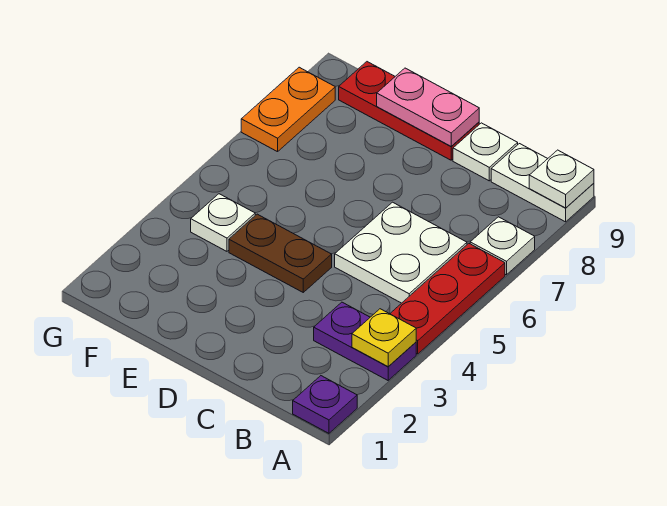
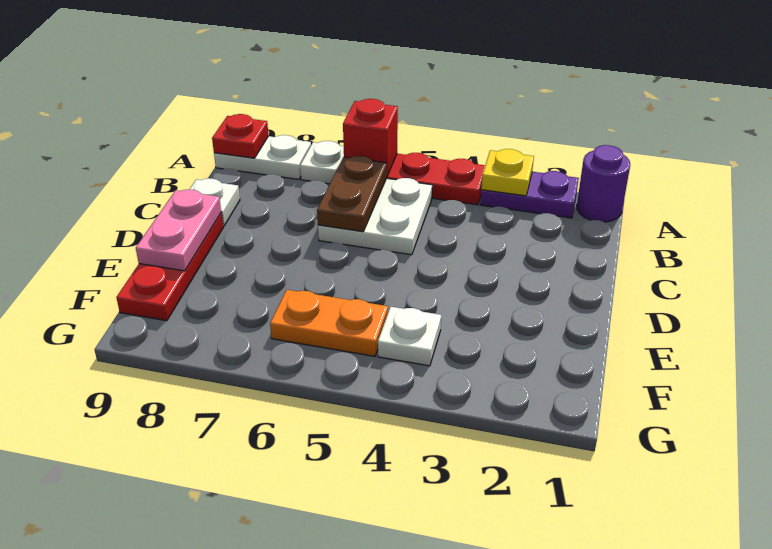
purple 1x1 plate [293,376,357,433] -> purple 1x1 round brick [577,145,630,222]
purple 1x2 plate [314,302,416,380] -> purple 1x2 plate turned to [480,171,579,218]
none -> red 1x1 brick [343,99,398,176]
white 1x2 plate [491,144,594,222] -> white 1x2 plate turned to [214,135,311,179]
white 1x1 plate [529,150,594,208] -> red 1x1 plate [212,114,269,158]
brown 1x2 plate [229,214,332,292] -> brown 1x2 plate moved to [317,156,387,232]
orange 1x2 plate [241,67,335,152] -> orange 1x2 plate moved to [270,290,388,356]

